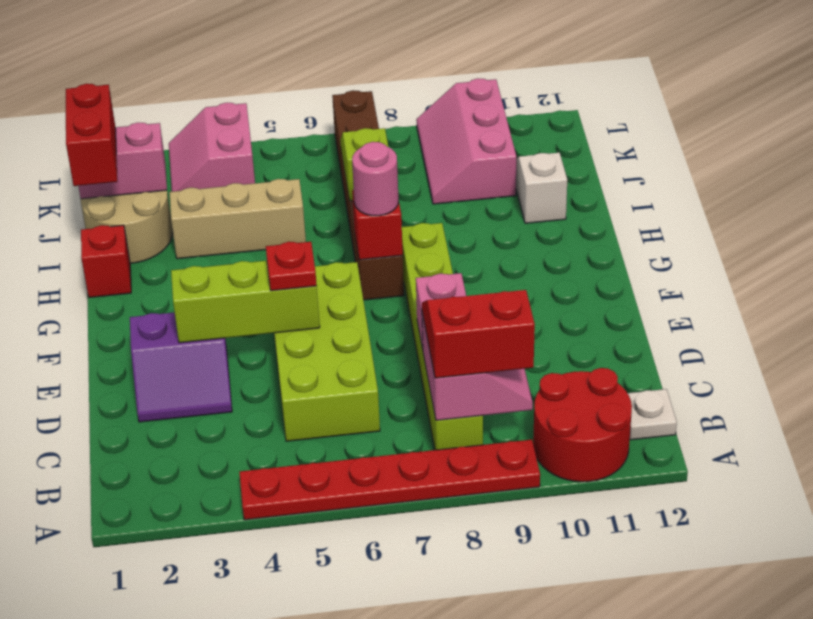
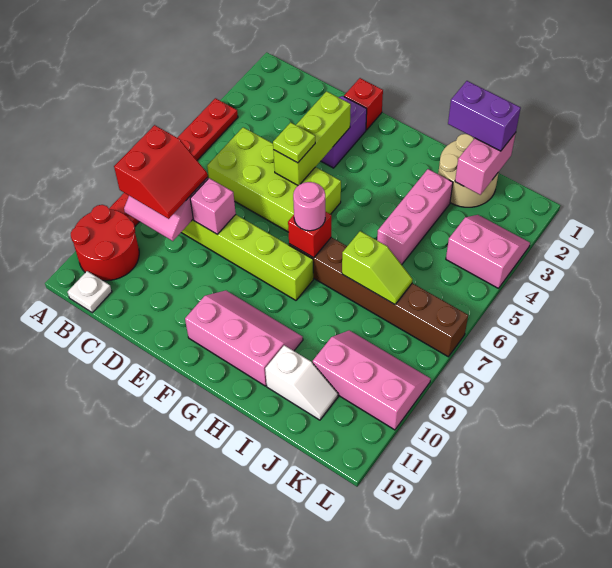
red 1x1 plate [266,242,317,291] -> lime 1x1 plate [273,122,315,163]
none -> pink 2x3 slope [185,291,303,386]
red 1x1 brick [81,225,131,298] -> red 1x1 brick moved to [344,78,383,130]
red 1x2 brick [66,84,117,186] -> purple 1x2 brick [448,81,521,151]
tan 1x3 brick [169,179,306,259] -> pink 1x3 brick [377,169,453,265]

